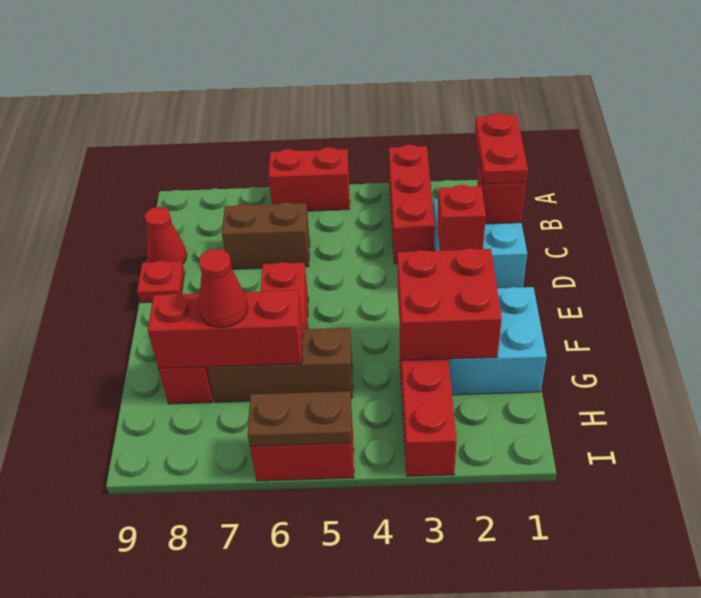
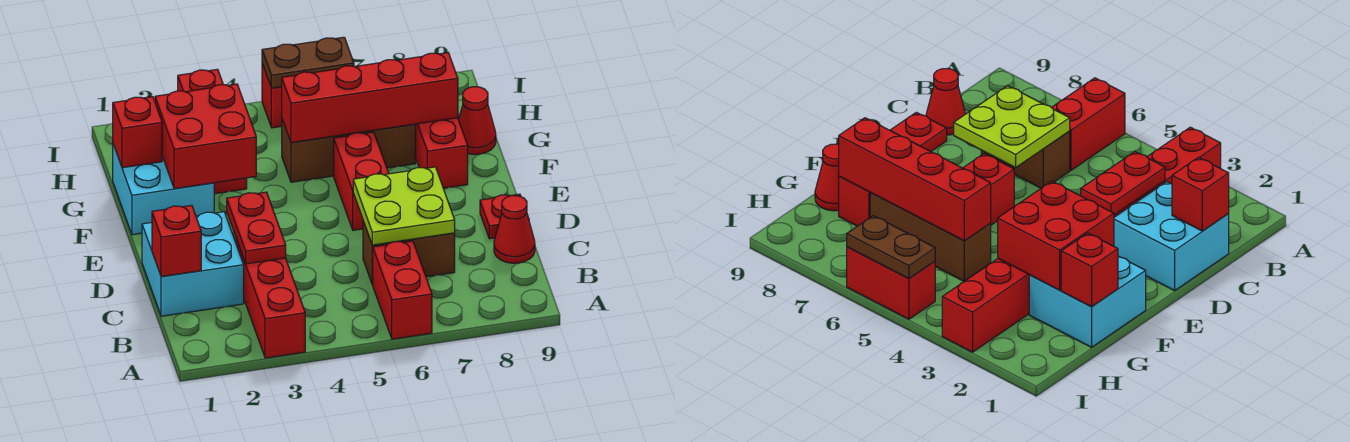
red 1x2 brick [269,147,350,211] -> red 1x2 brick turned to [373,241,432,339]
red 1x2 plate [475,113,528,184] -> red 1x2 plate moved to [227,192,286,264]
none -> lime 2x2 plate [353,167,455,245]
red 1x1 brick [437,185,486,251] -> red 1x1 brick moved to [113,97,162,168]
red 1x3 brick [148,290,303,369] -> red 1x4 brick [282,53,458,143]
red 1x1 cone [199,249,248,327] -> red 1x1 cone moved to [459,87,496,155]

